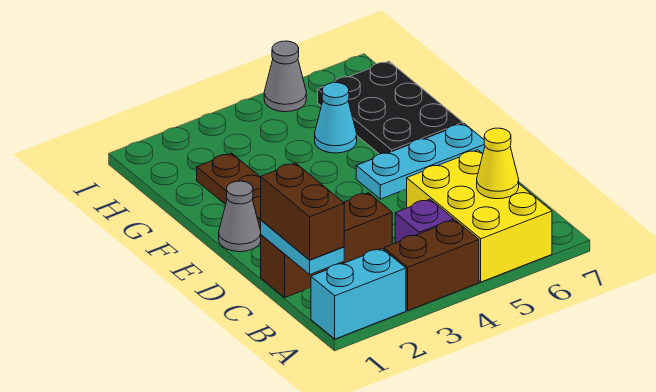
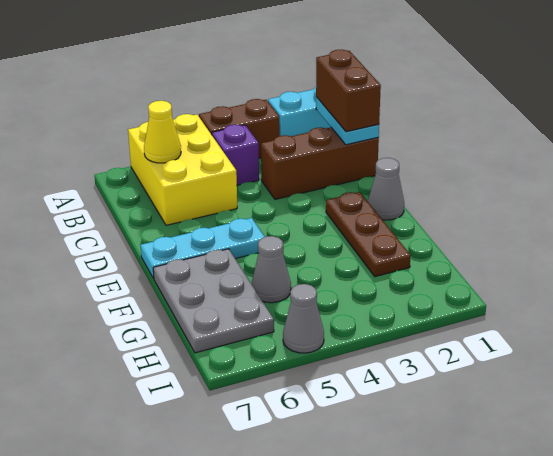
black 2x3 plate [318,61,463,154] -> grey 2x3 plate [153,249,274,353]
cyan 1x1 cone [315,83,357,153] -> grey 1x1 cone [252,236,291,303]

